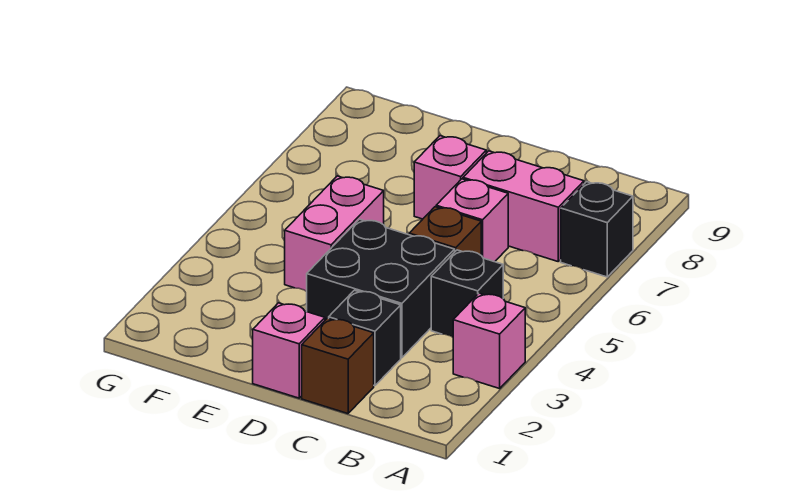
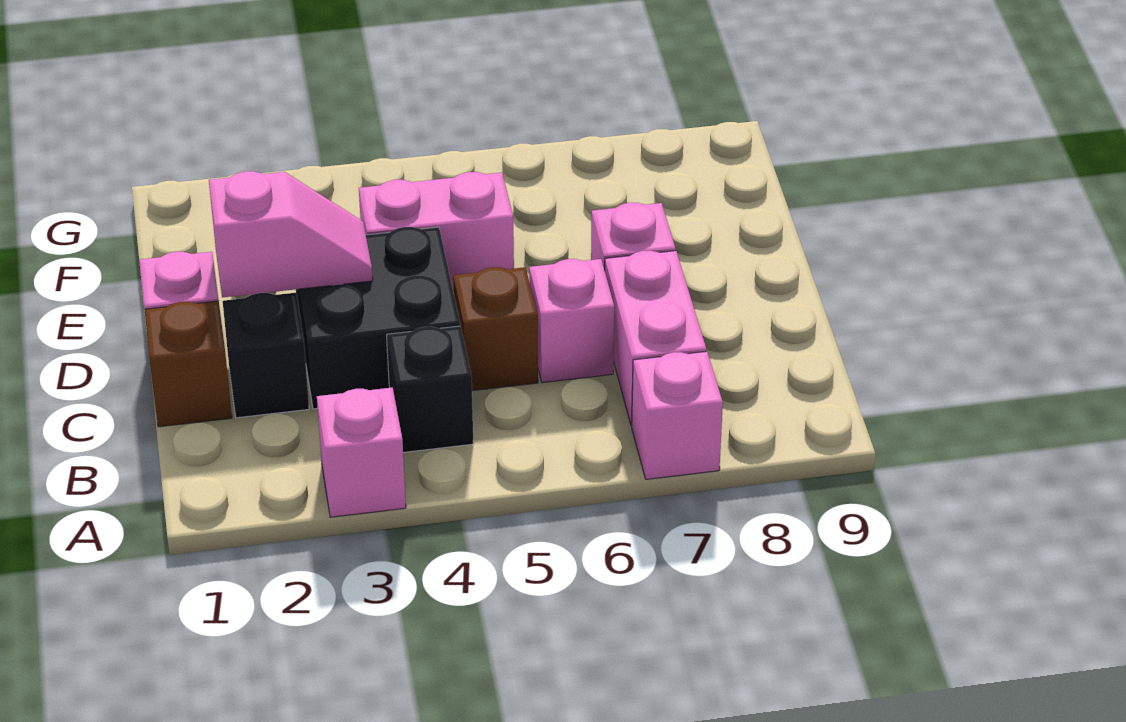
black 1x1 brick [561,182,633,277] -> pink 1x1 brick [632,351,723,479]
none -> pink 1x2 slope [209,171,373,297]

